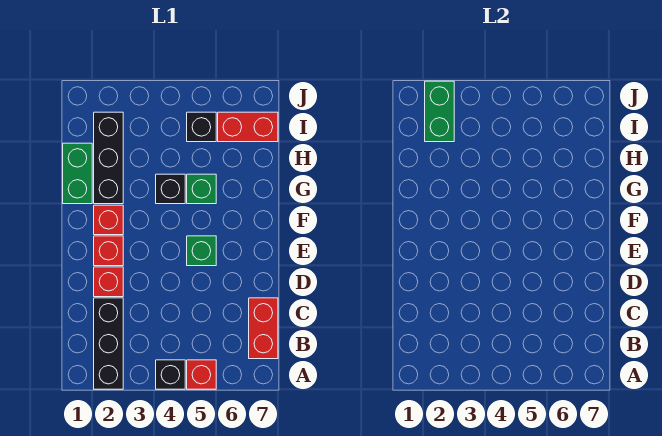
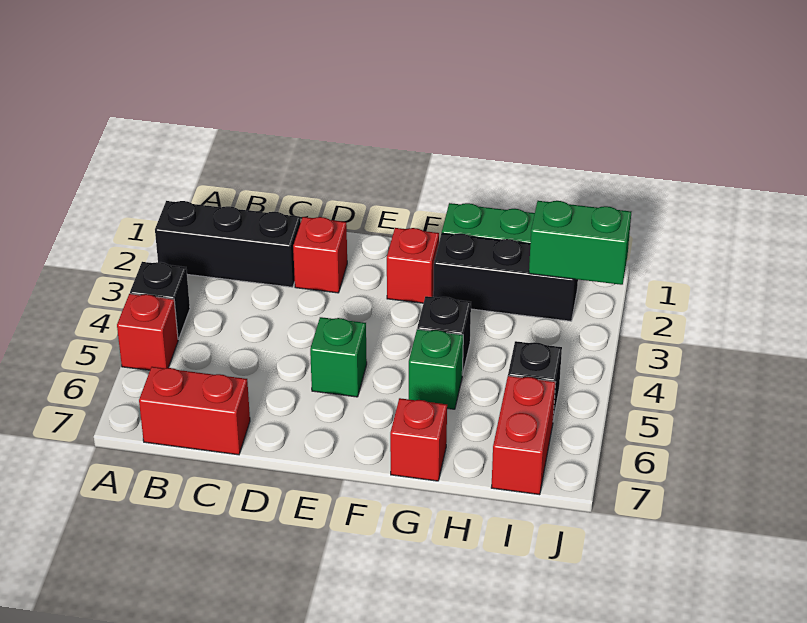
red 1x1 brick [94,236,123,266] -> red 1x1 brick moved to [390,398,447,481]

